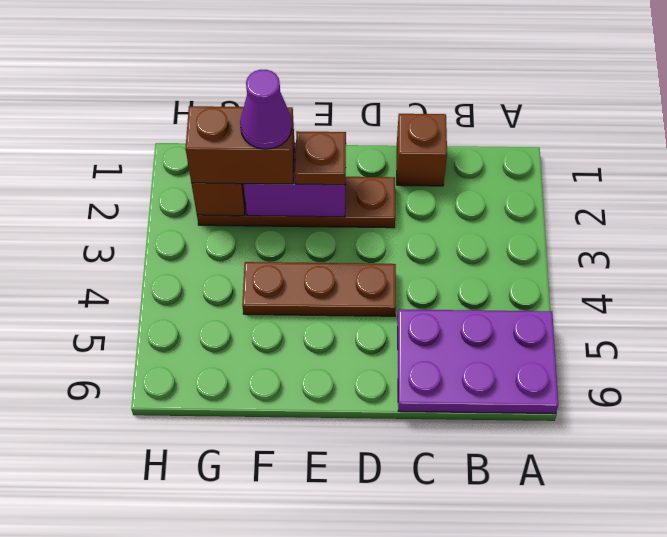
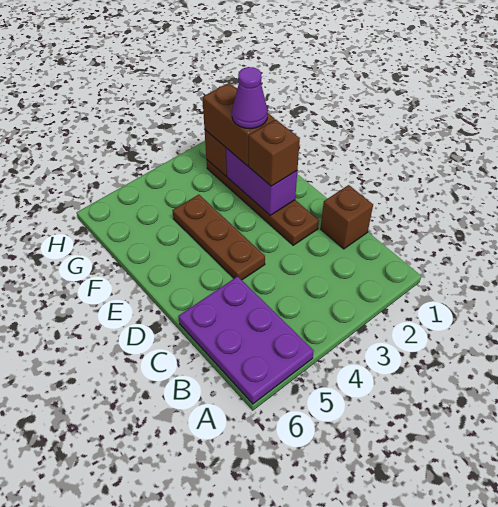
brown 1x1 plate [295,131,346,185] -> brown 1x1 brick [249,120,300,186]

